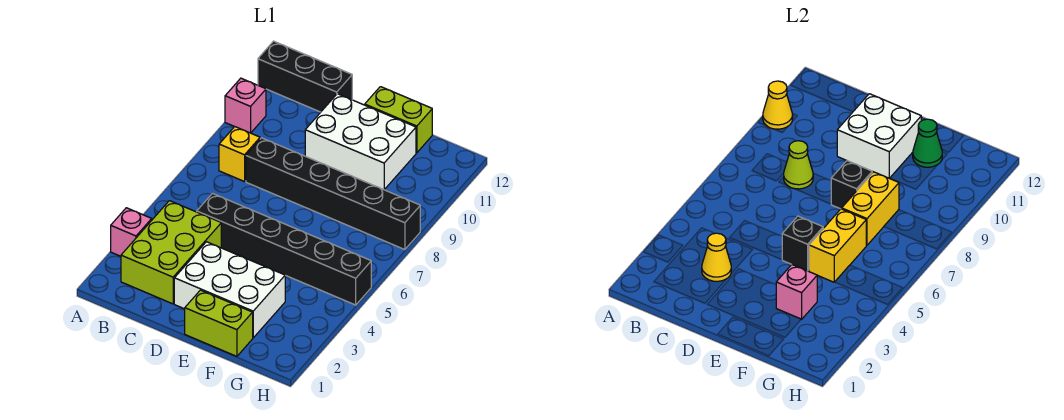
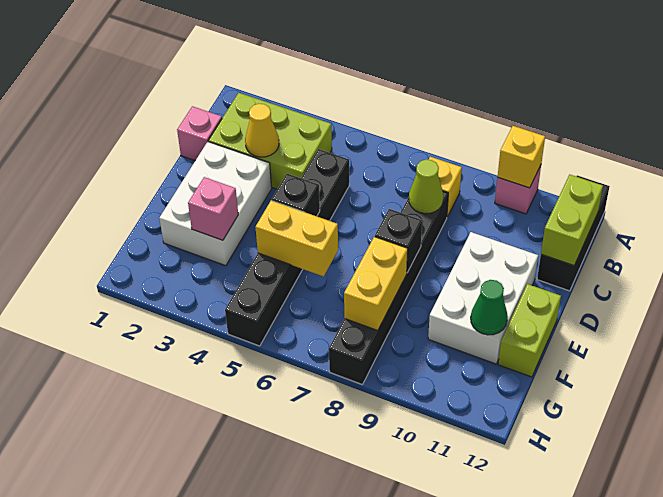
pink 1x1 brick [111,208,152,256] -> pink 1x1 brick moved to [177,106,222,161]
yellow 1x1 cone [763,81,793,129] -> yellow 1x1 brick [498,126,545,188]
white 2x2 brick [837,94,921,178] -> none
lime 1x2 brick [185,290,253,356] -> lime 1x2 brick moved to [541,175,603,265]
yellow 1x2 brick [842,172,899,245] -> yellow 1x2 brick turned to [344,237,408,331]

